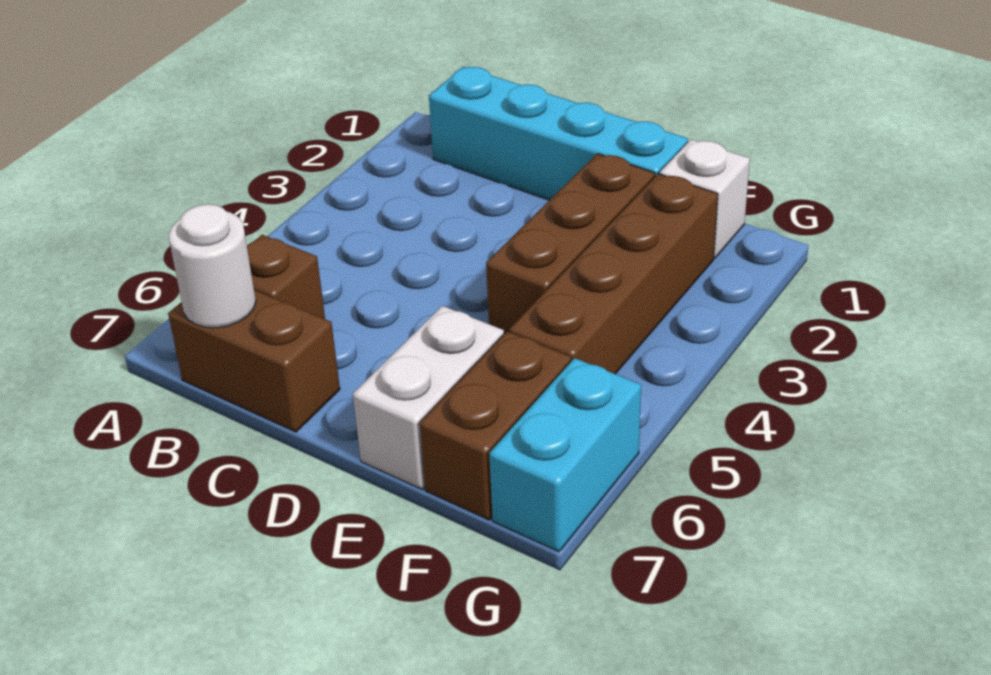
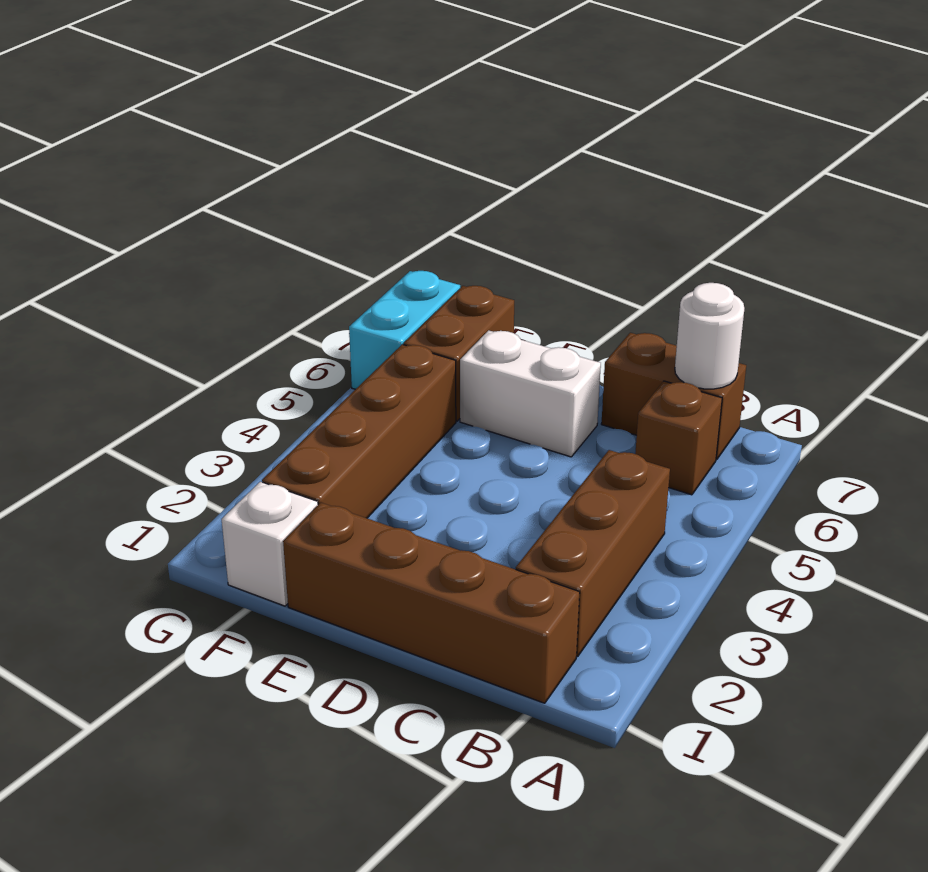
cyan 1x4 brick [429,67,688,200] -> brown 1x4 brick [283,503,580,703]
brown 1x3 brick [486,154,655,334] -> brown 1x3 brick moved to [516,450,670,657]
white 1x2 brick [353,306,504,489] -> white 1x2 brick turned to [460,330,601,457]

